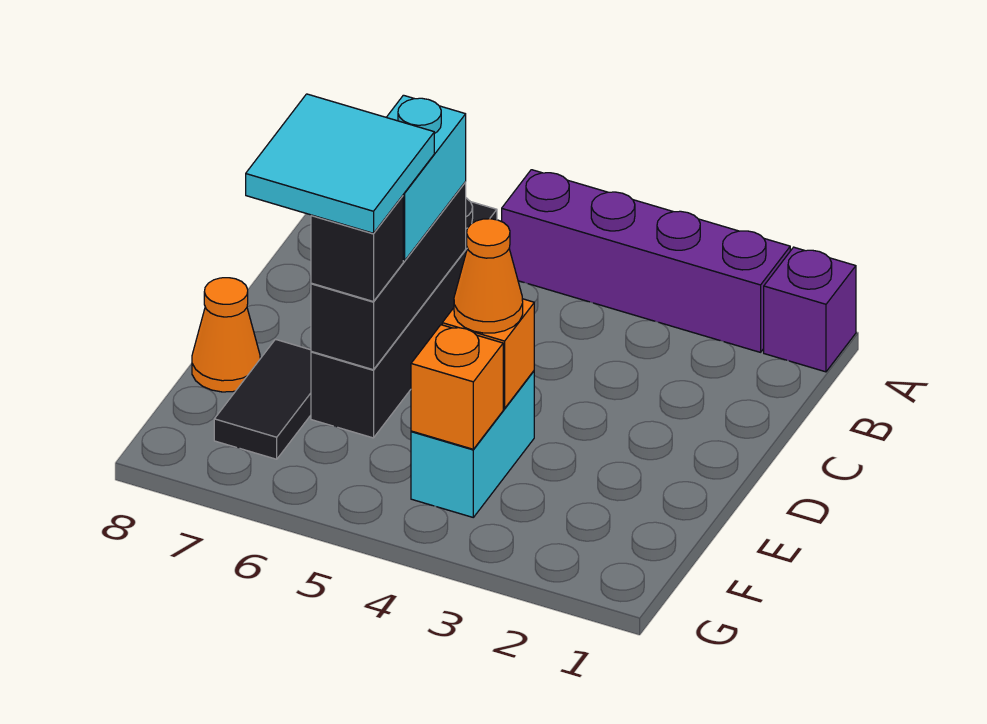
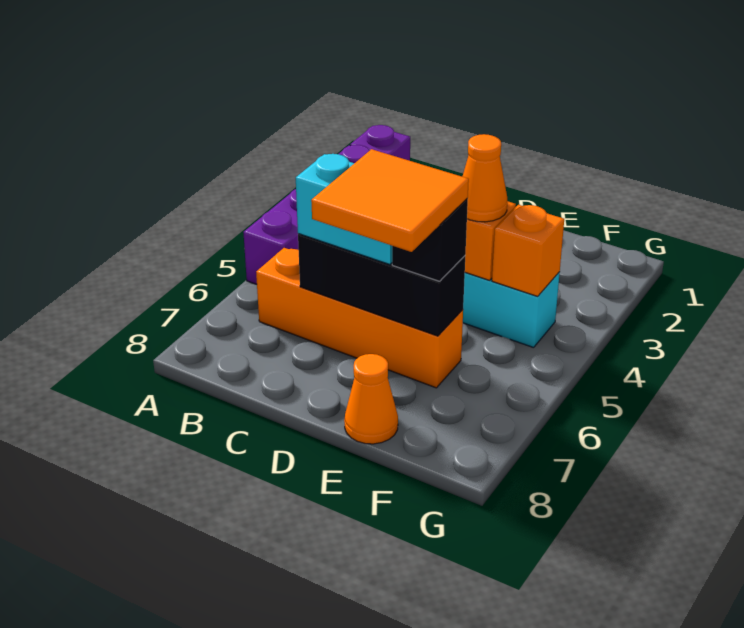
black 1x4 brick [311,198,497,438] -> orange 1x4 brick [256,248,463,388]
cyan 2x2 tile [246,94,434,233] -> orange 2x2 tile [311,149,469,252]
black 1x2 tile [214,339,311,459] -> none

